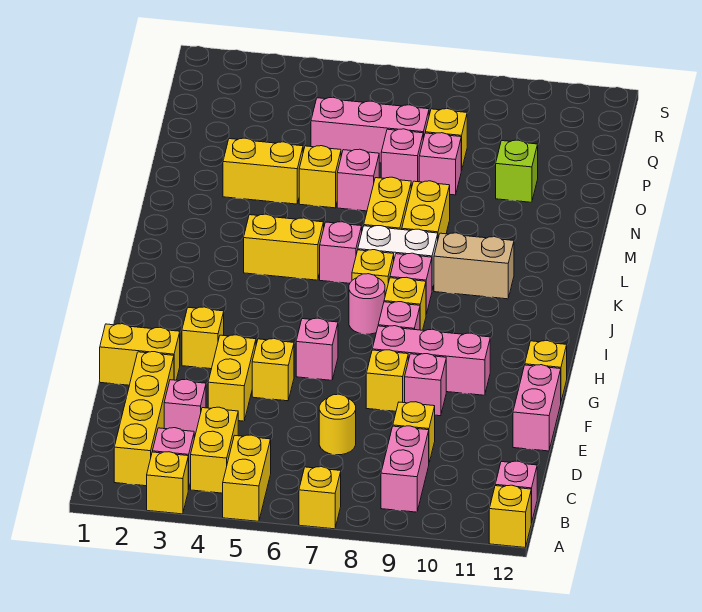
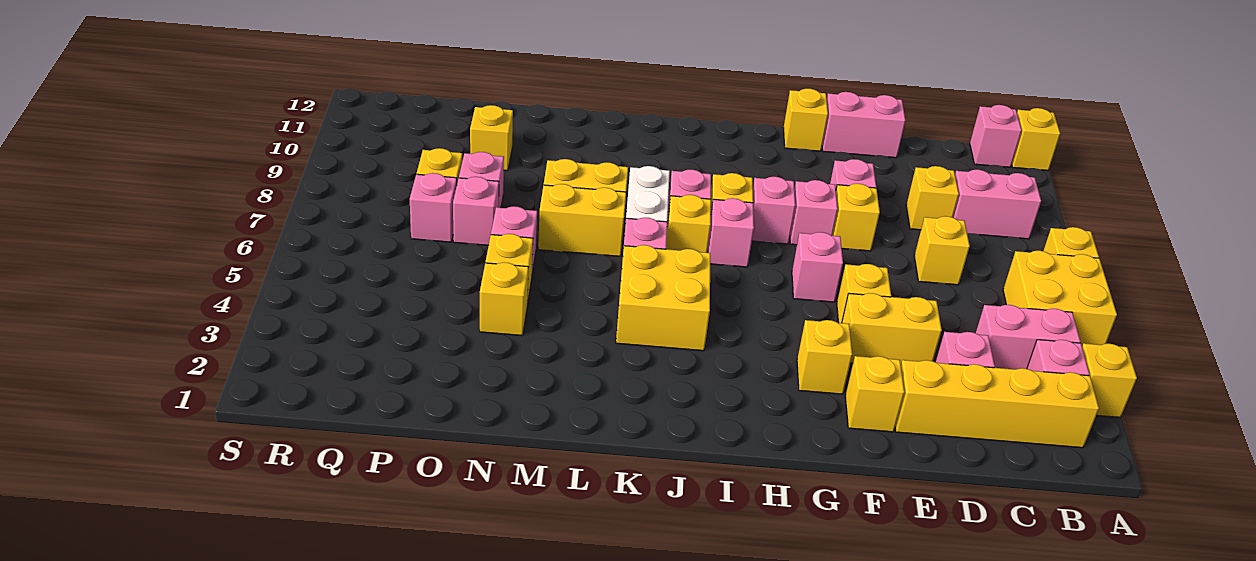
yellow 1x2 brick [223,435,271,521] -> yellow 2x2 brick [1003,251,1117,345]
yellow 1x2 brick [191,407,238,493] -> pink 1x2 brick [976,305,1080,369]
yellow 1x1 round brick [319,394,356,455] -> yellow 1x1 brick [914,216,970,285]
yellow 1x2 brick [100,324,180,385] -> yellow 1x1 brick [845,356,904,432]
pink 1x3 brick [372,326,490,395] -> pink 1x1 brick [790,180,838,245]
pink 1x1 round brick [349,274,385,334] -> pink 1x1 brick [707,198,754,267]
yellow 1x2 brick [244,214,324,280] -> yellow 2x2 brick [616,245,710,351]
tan 1x2 brick [434,233,514,299] -> none
yellow 1x2 brick [223,138,303,204] -> yellow 1x1 brick [480,262,529,336]
lime 1x1 brick [496,140,538,202] -> yellow 1x1 brick [470,105,513,171]
pink 1x3 brick [311,97,429,163] -> pink 1x1 brick [410,173,457,242]

